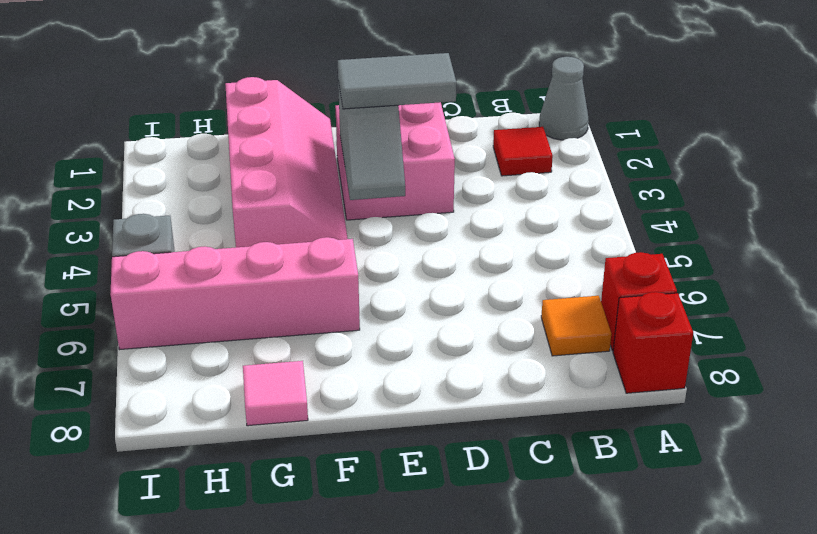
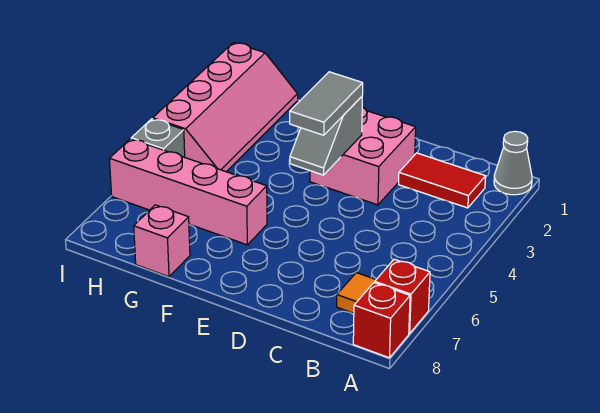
red 1x1 tile [493,127,553,176] -> red 1x2 tile [399,153,486,208]
grey 1x2 tile [338,53,456,109] -> grey 1x2 tile turned to [290,72,363,135]
pink 2x4 slope [225,77,348,247] -> pink 2x4 slope moved to [153,43,298,172]
pink 1x1 tile [243,361,308,426] -> pink 1x1 brick [134,205,190,277]

